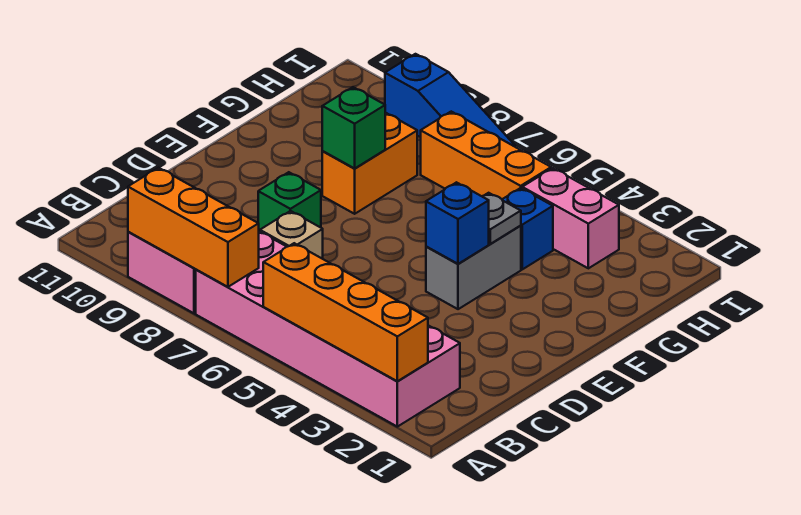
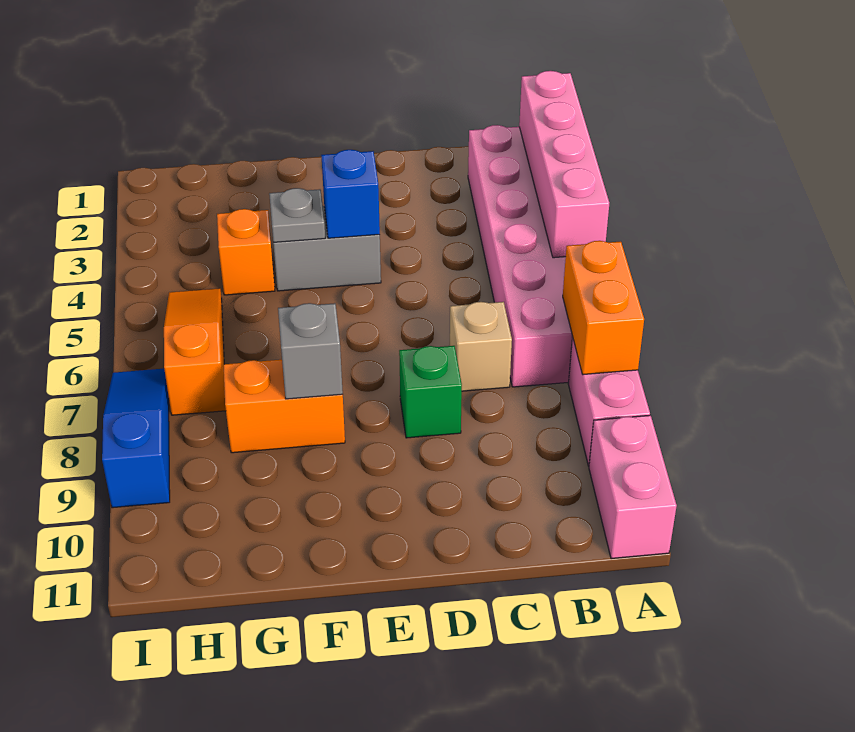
orange 1x4 brick [263,243,428,381] -> pink 1x4 brick [519,71,609,258]
orange 1x3 brick [128,168,259,287] -> orange 1x2 brick [563,241,644,375]
green 1x1 brick [322,87,385,168] -> grey 1x1 brick [278,303,343,399]
blue 1x1 brick [502,188,553,269] -> orange 1x1 brick [217,209,275,295]
pink 1x2 brick [522,168,619,268] -> pink 1x2 brick moved to [589,415,677,559]
orange 1x3 brick [421,112,551,199] -> orange 1x3 slope [164,288,226,415]

